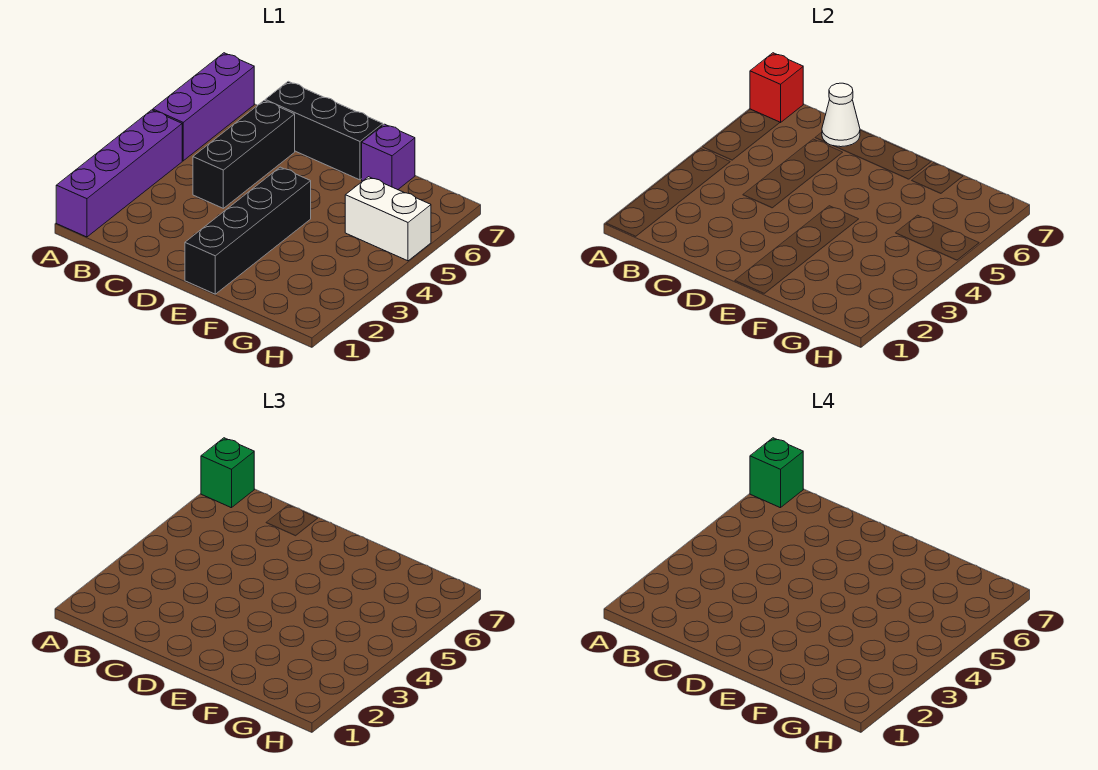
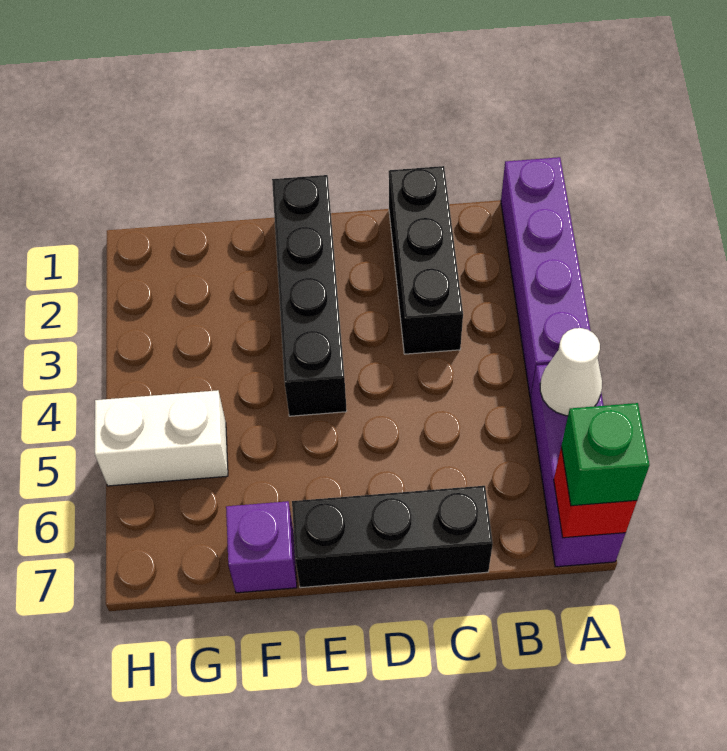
green 1x1 brick [750,438,803,508] -> none
black 1x3 brick [193,101,295,208] -> black 1x3 brick moved to [389,166,463,354]
white 1x1 cone [822,83,860,147] -> white 1x1 cone moved to [540,328,602,416]

